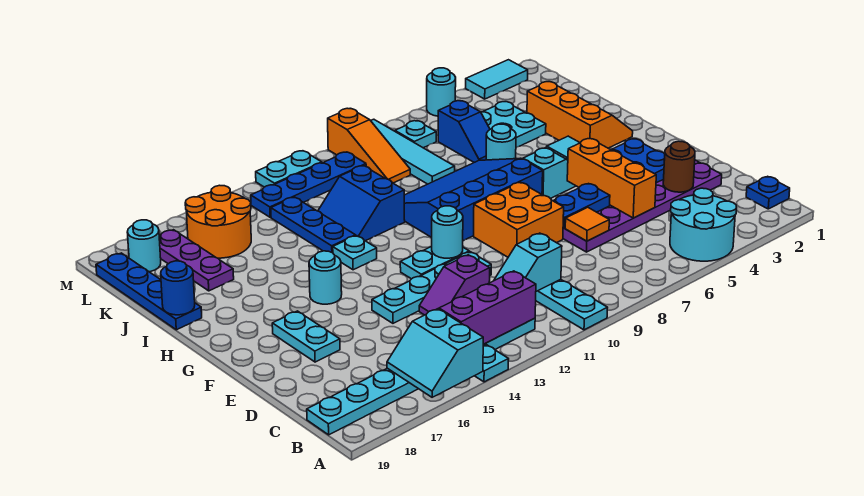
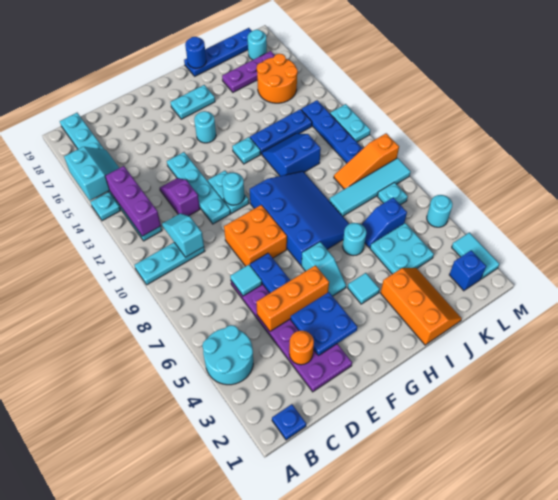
cyan 2x2 slope [387,309,483,397] -> cyan 2x2 slope turned to [64,147,119,200]
brown 1x1 round brick [663,141,695,192] -> orange 1x1 round brick [289,331,314,365]
orange 1x1 tile [565,207,609,241] -> cyan 1x1 tile [230,265,262,296]
cyan 1x2 plate [272,311,340,362] -> cyan 1x2 plate moved to [171,85,215,119]
orange 2x3 slope [527,82,633,148] -> orange 2x3 slope turned to [381,268,462,345]
none -> blue 1x1 brick [449,250,486,291]

